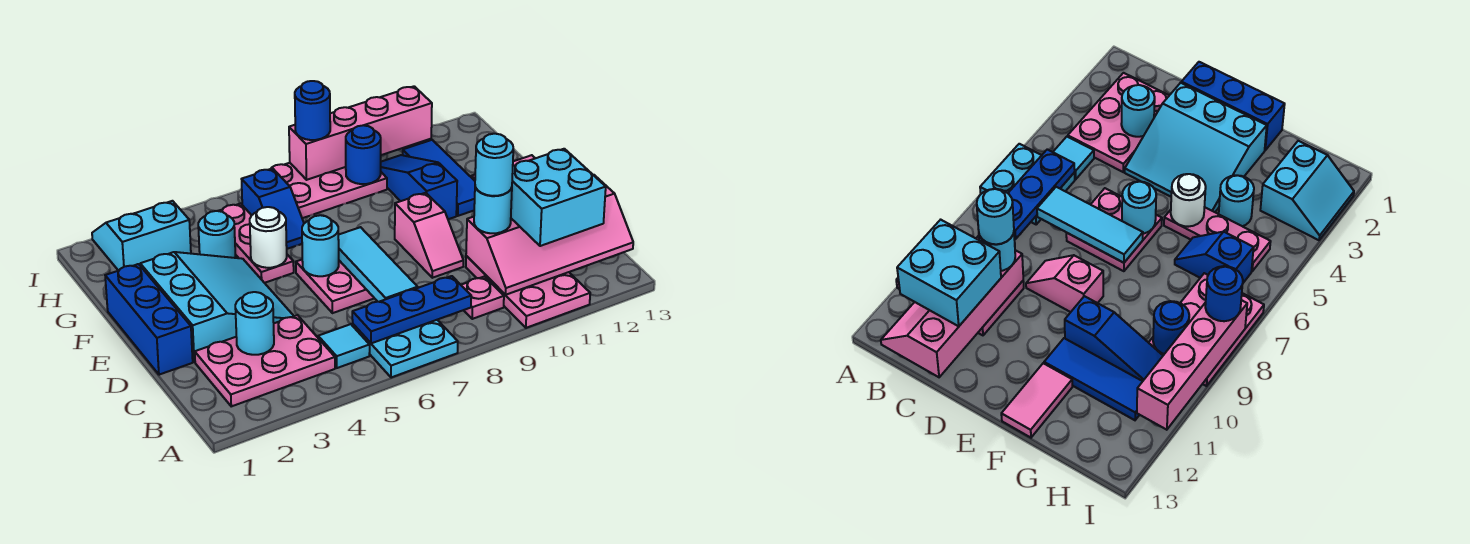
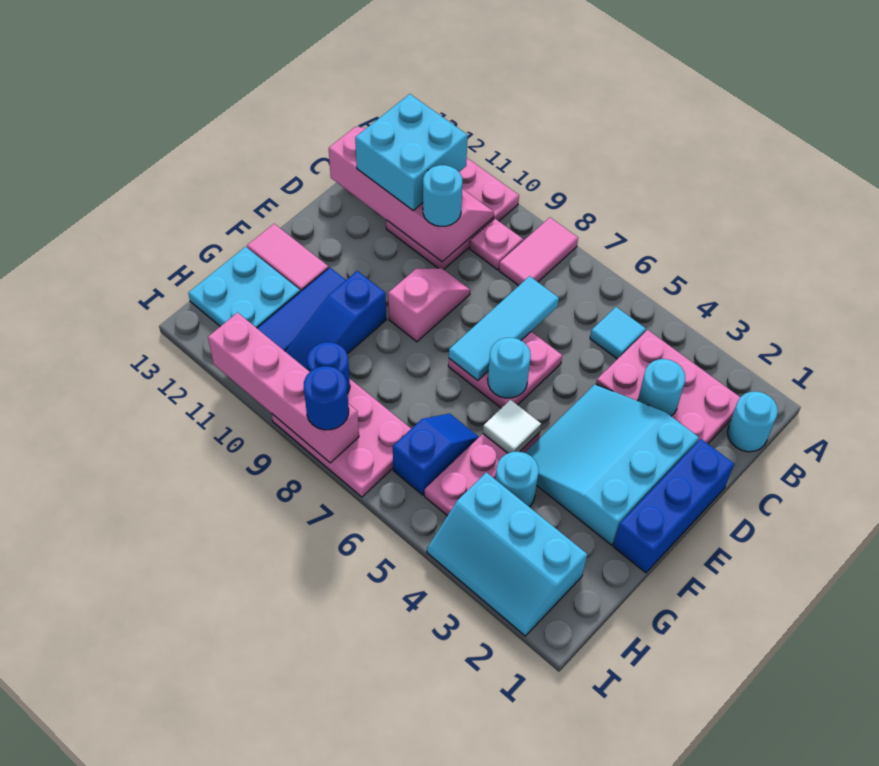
cyan 2x2 plate [353,320,458,378] -> cyan 2x2 plate moved to [188,247,300,328]
none -> pink 1x2 tile [499,218,578,286]
blue 1x3 plate [352,276,471,343] -> none
cyan 1x1 round brick [475,134,513,196] -> cyan 1x1 round brick moved to [727,391,778,452]
white 1x1 round brick [250,207,287,268] -> white 1x1 tile [483,400,541,453]
cyan 2x2 slope [92,201,191,271] -> cyan 2x3 slope [427,472,587,636]

